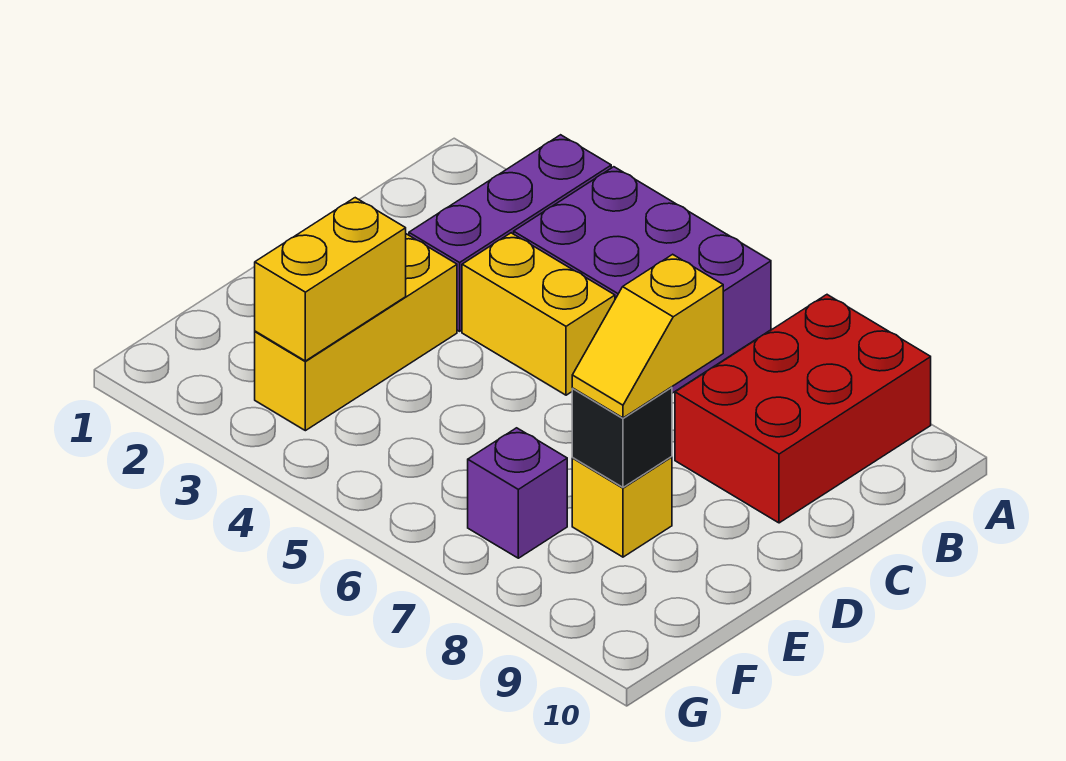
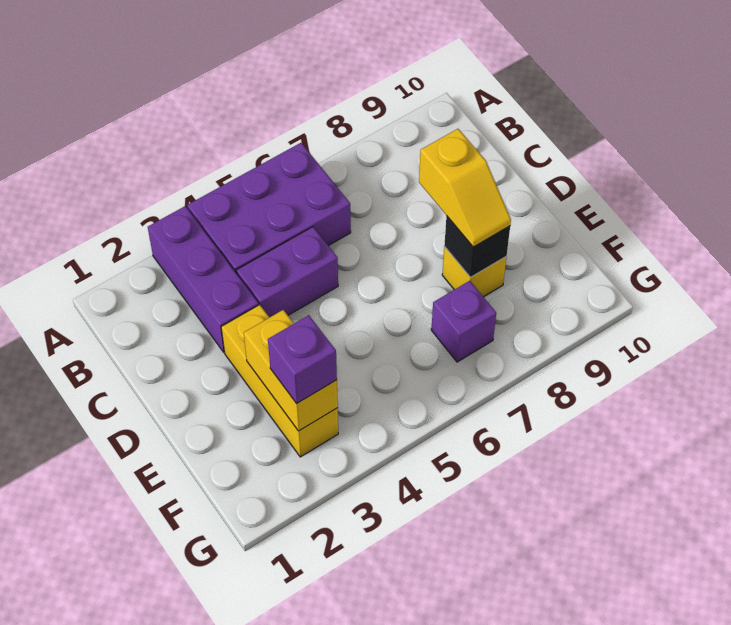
red 2x3 brick [675,295,931,523] -> none
yellow 1x2 brick [462,233,615,395] -> purple 1x2 brick [236,227,338,317]
none -> purple 1x1 brick [268,315,337,403]

